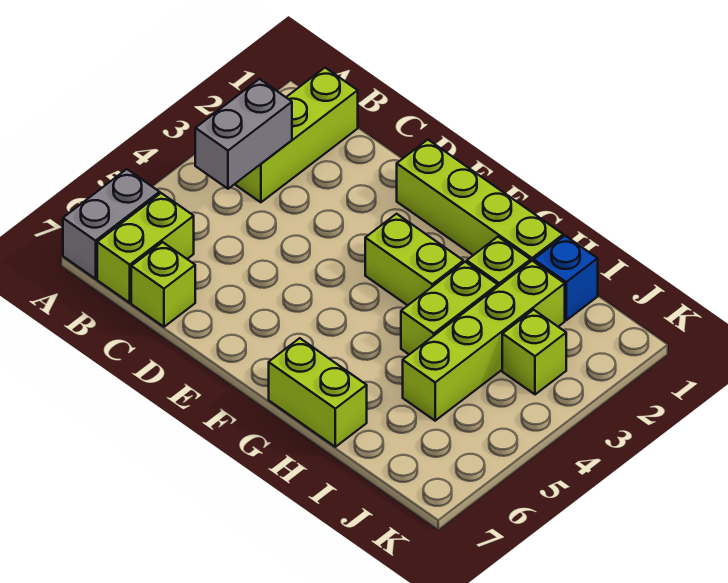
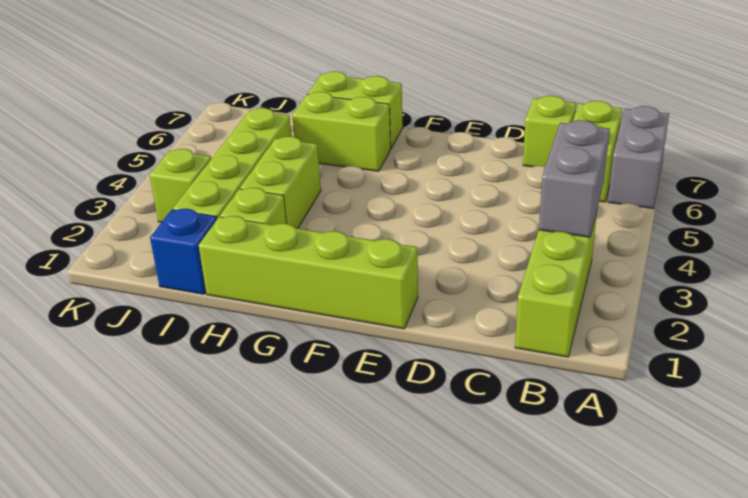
lime 1x2 brick [365,214,463,305] -> lime 1x2 brick moved to [292,92,391,171]

